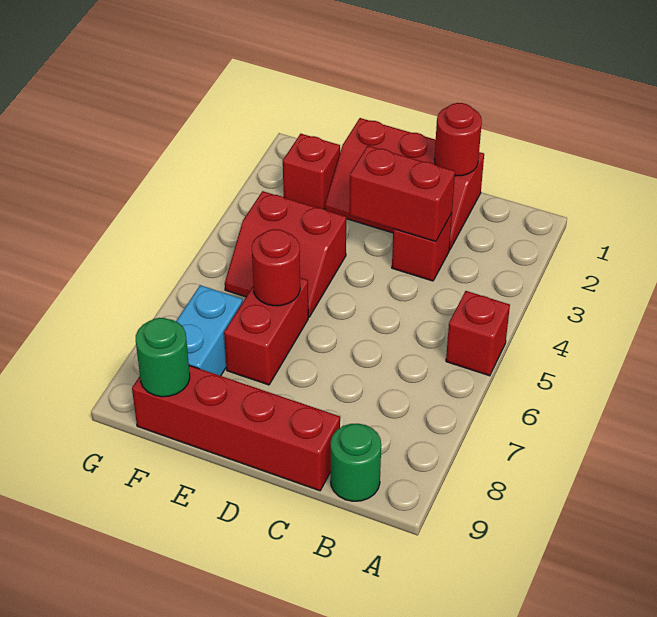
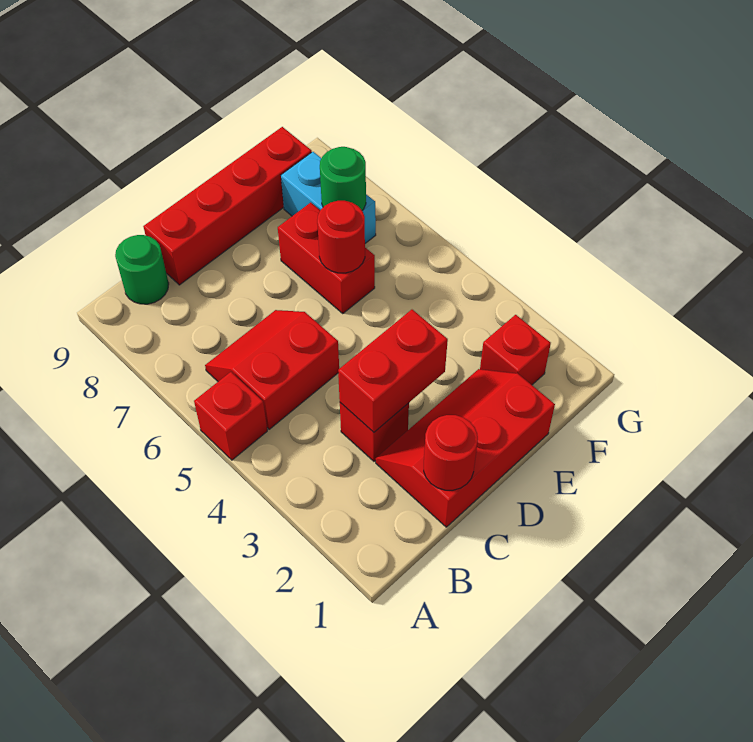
red 2x2 slope [225,191,346,317] -> red 2x2 slope moved to [205,310,339,429]
green 1x1 round brick [136,318,190,397] -> green 1x1 round brick moved to [320,147,366,210]

